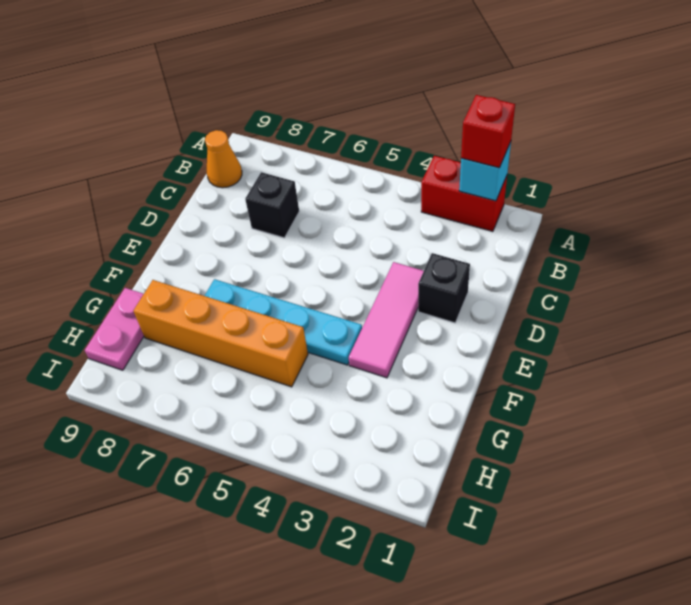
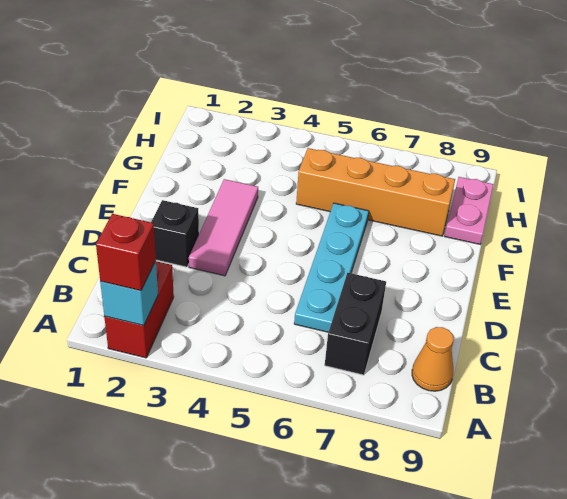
red 1x2 brick [421,156,507,231] -> red 1x2 brick turned to [104,261,174,358]
black 1x1 brick [245,172,299,238] -> black 1x2 brick [325,273,386,375]
cyan 1x4 plate [205,279,362,365] -> cyan 1x4 plate turned to [294,203,369,332]

